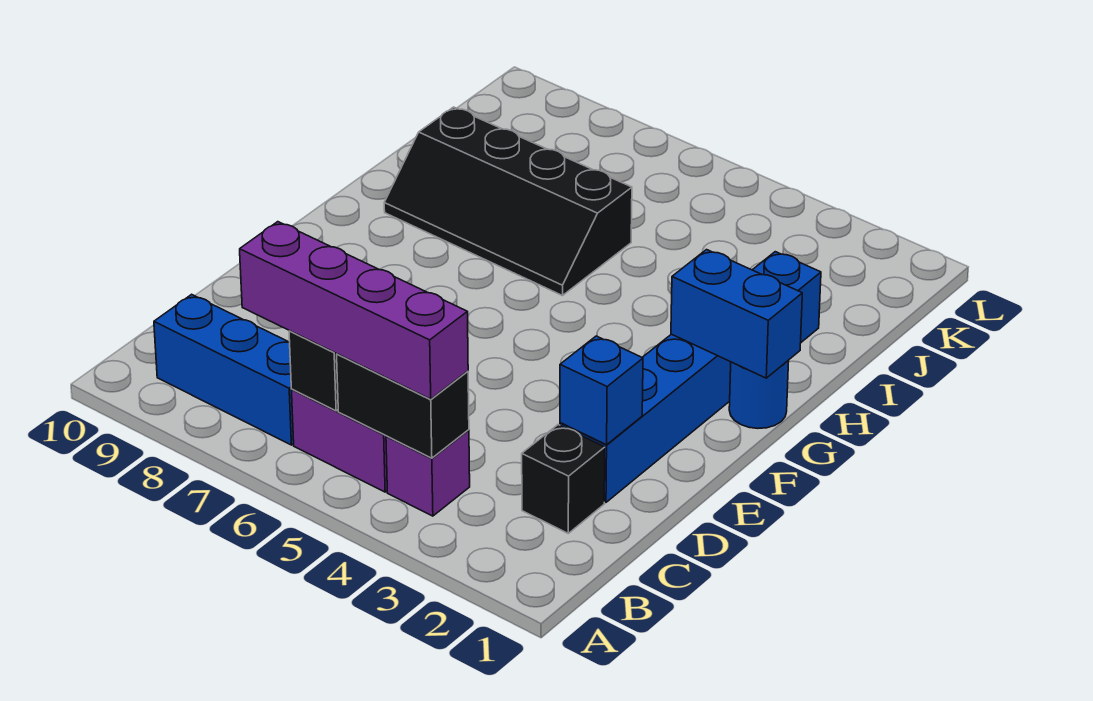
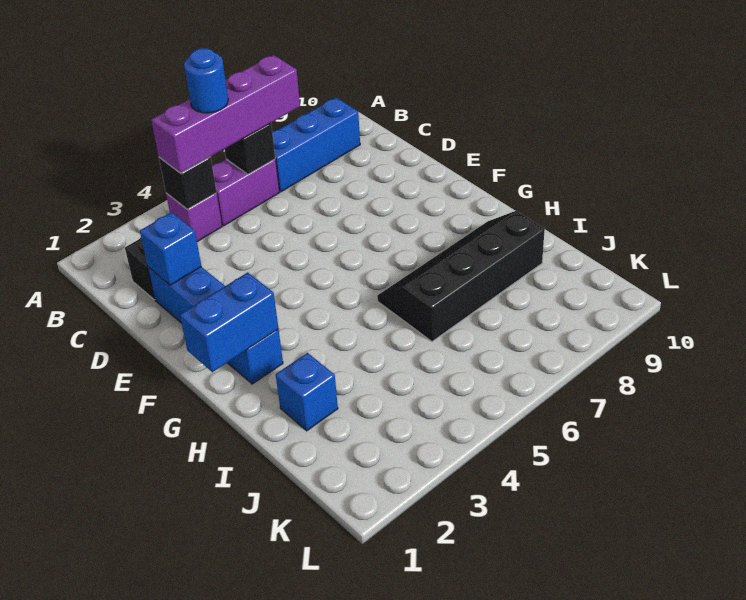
black 1x2 brick [337,354,469,458] -> black 1x1 brick [159,157,217,209]
blue 1x1 round brick [729,360,789,428] -> blue 1x1 round brick moved to [184,48,228,113]

